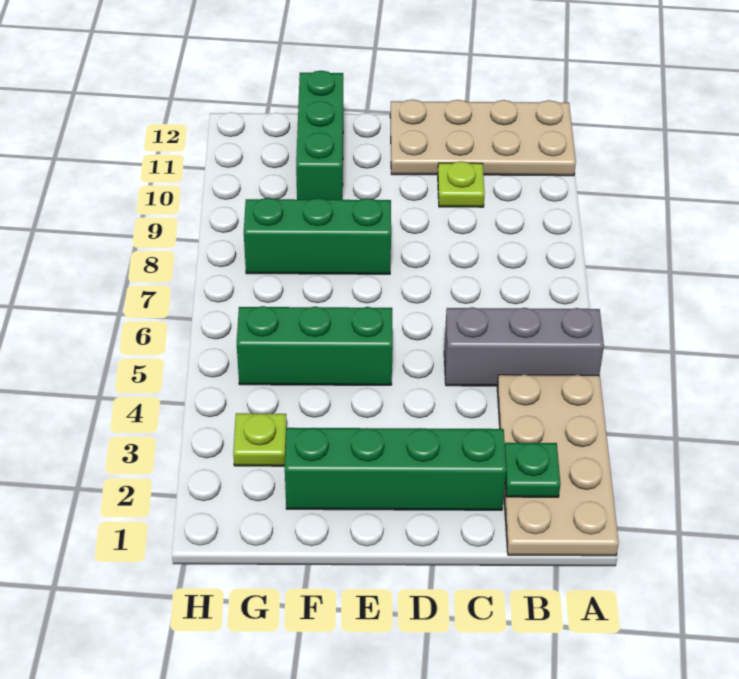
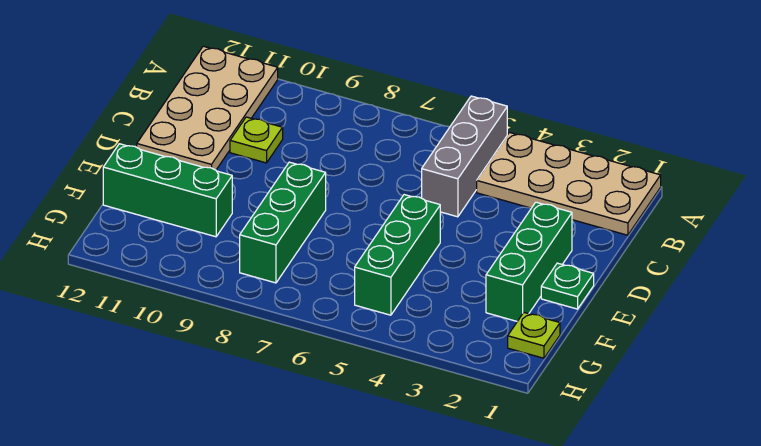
green 1x1 plate [505,443,560,497] -> green 1x1 plate moved to [541,263,594,309]
green 1x4 brick [285,428,506,510] -> green 1x3 brick [486,202,572,321]
lime 1x1 plate [233,413,287,466] -> lime 1x1 plate moved to [508,313,560,358]

